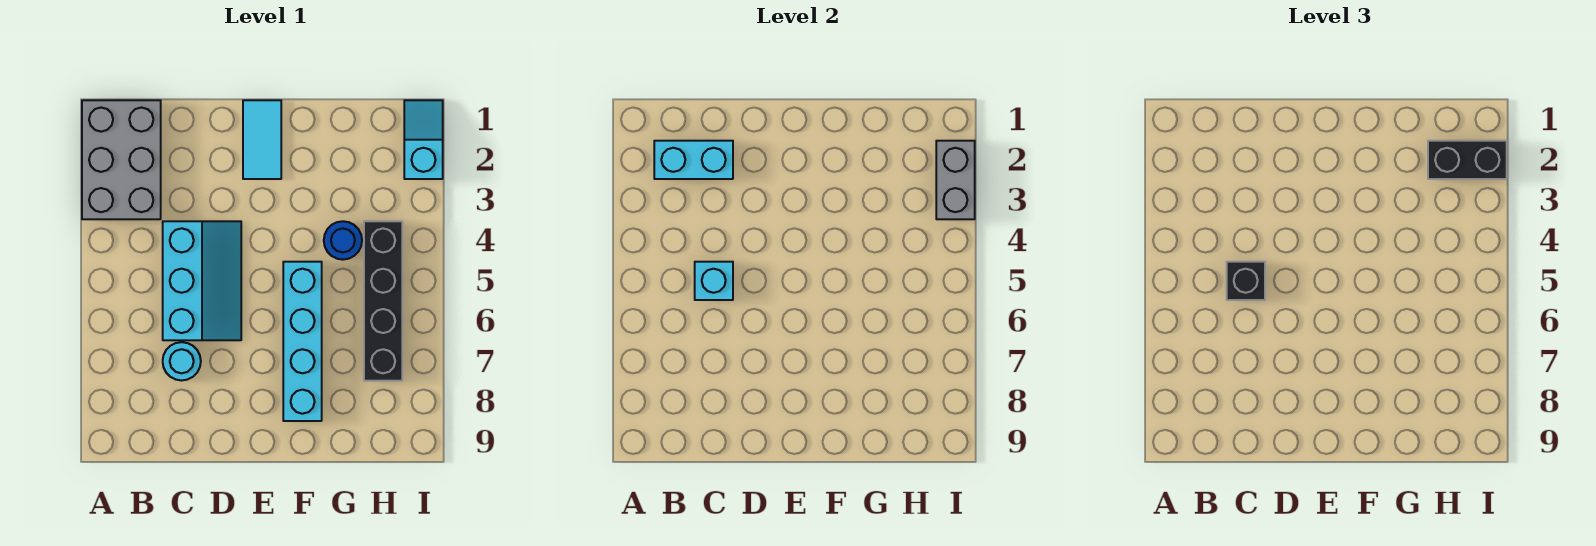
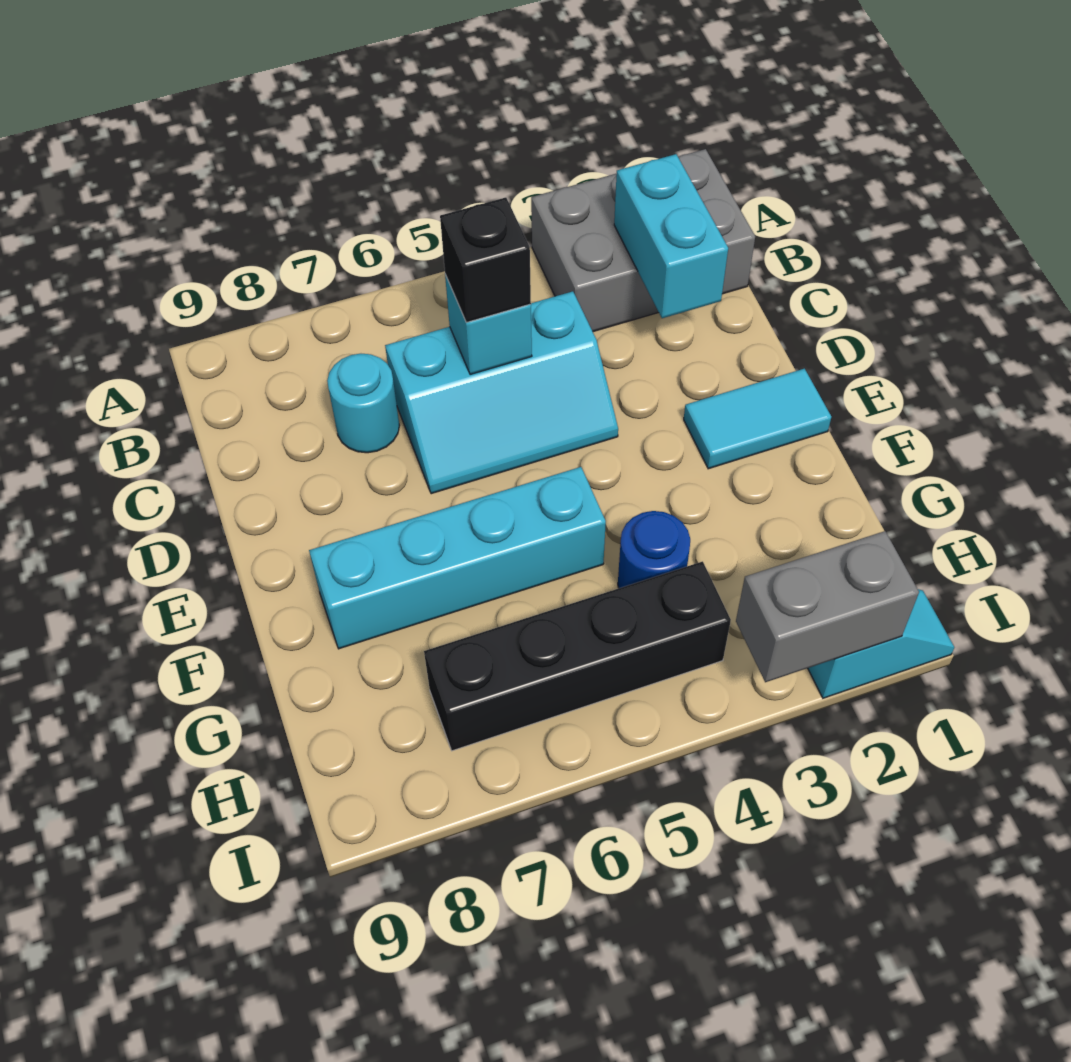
black 1x2 brick [1428,141,1507,179] -> none

